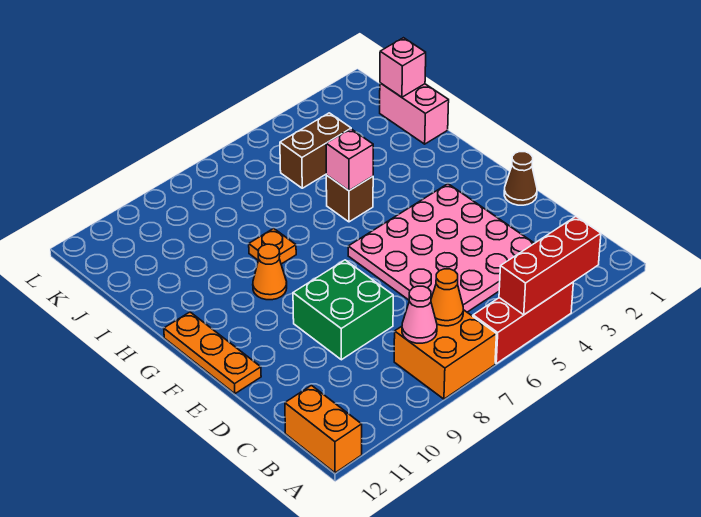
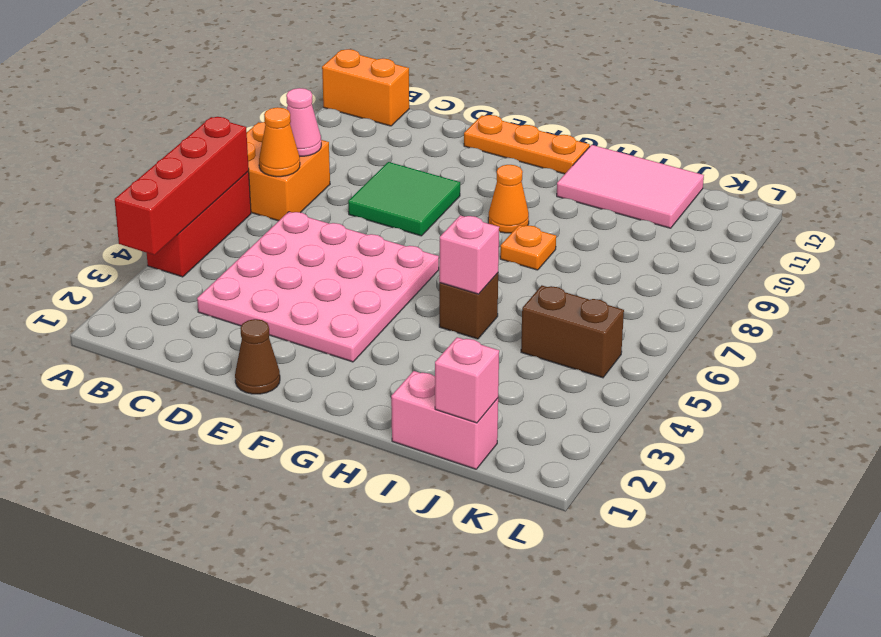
red 1x3 brick [499,217,601,315] -> red 1x4 brick [115,117,249,255]
green 2x2 brick [293,260,393,360] -> green 2x2 tile [348,162,460,236]
none -> pink 2x3 tile [557,145,704,228]
brown 1x2 brick [280,113,351,188] -> brown 1x2 brick turned to [521,285,624,378]

